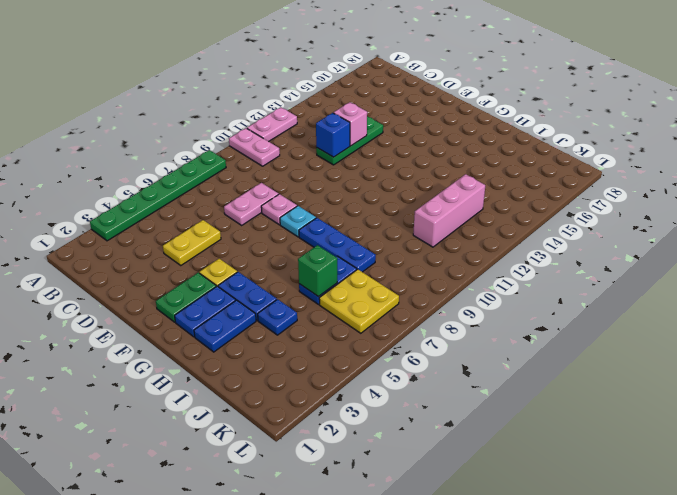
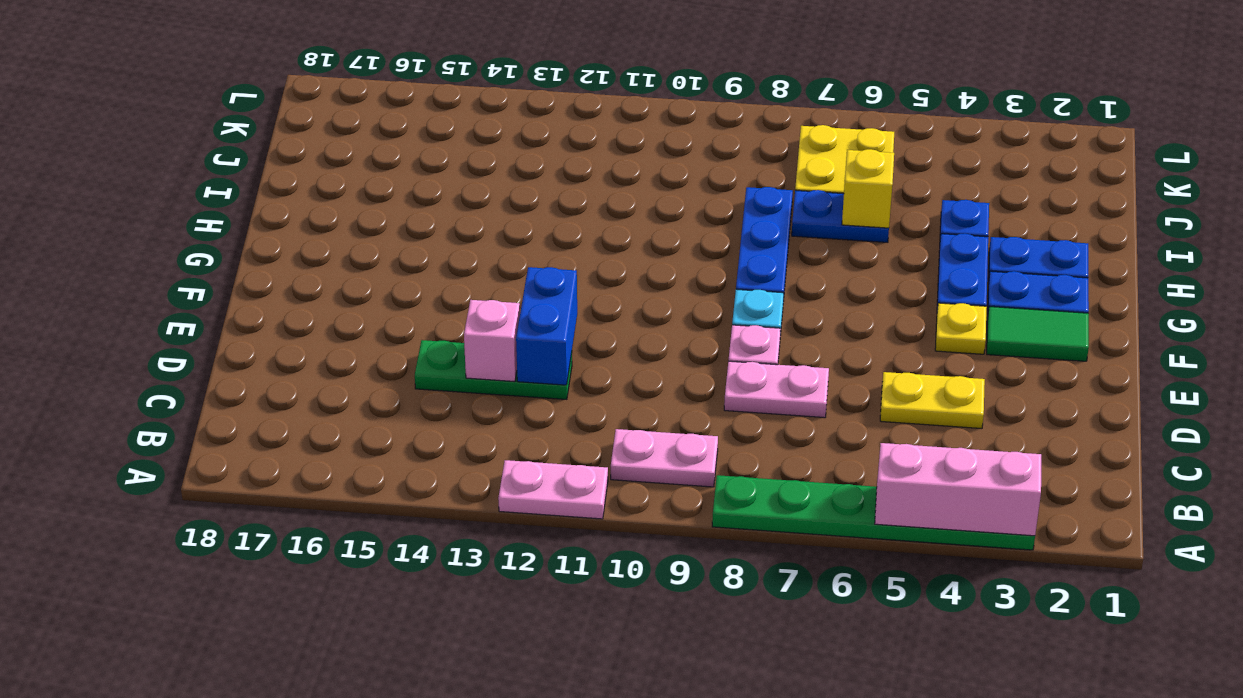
pink 1x2 plate [229,128,280,166] -> pink 1x2 plate turned to [611,429,718,487]
blue 1x1 brick [316,113,350,157] -> blue 1x2 brick [516,267,577,385]
green 1x2 plate [156,273,216,322] -> green 1x2 tile [987,307,1089,361]
green 1x1 brick [298,245,337,297] -> yellow 1x1 brick [842,149,894,228]
pink 1x3 brick [413,174,485,247] -> pink 1x3 brick moved to [875,443,1041,536]

